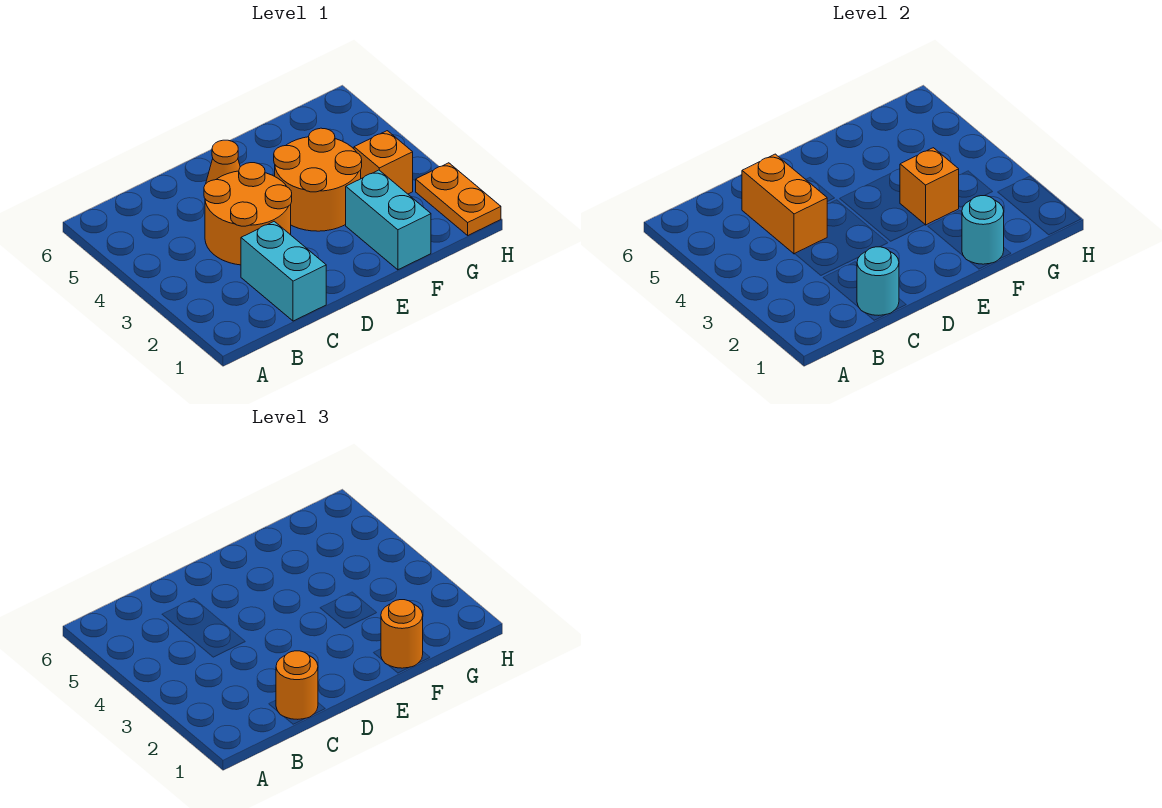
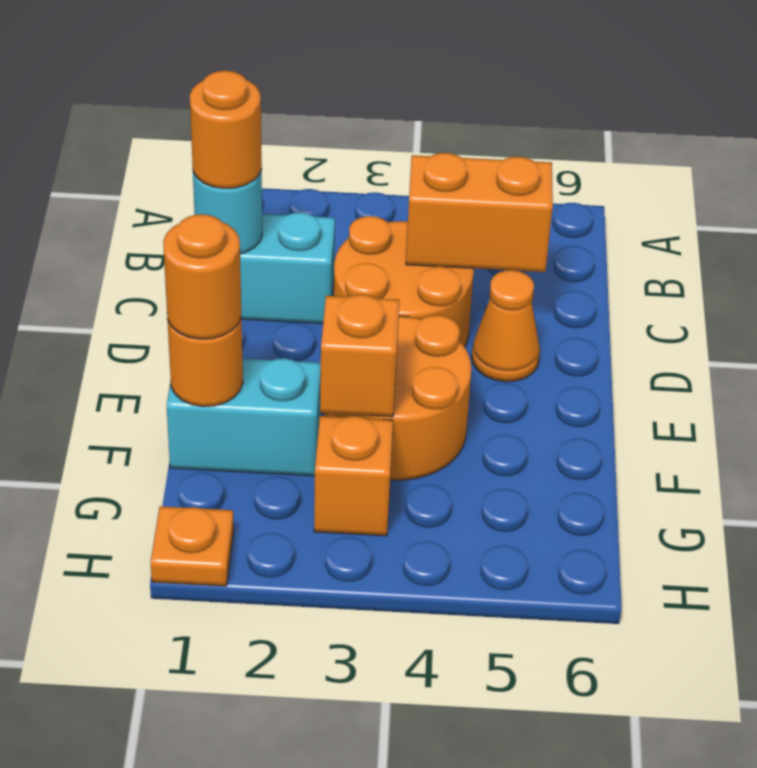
cyan 1x1 round brick [962,196,1004,264] -> orange 1x1 round brick [168,317,243,407]
orange 1x2 plate [416,163,501,235] -> orange 1x1 plate [151,506,234,586]

